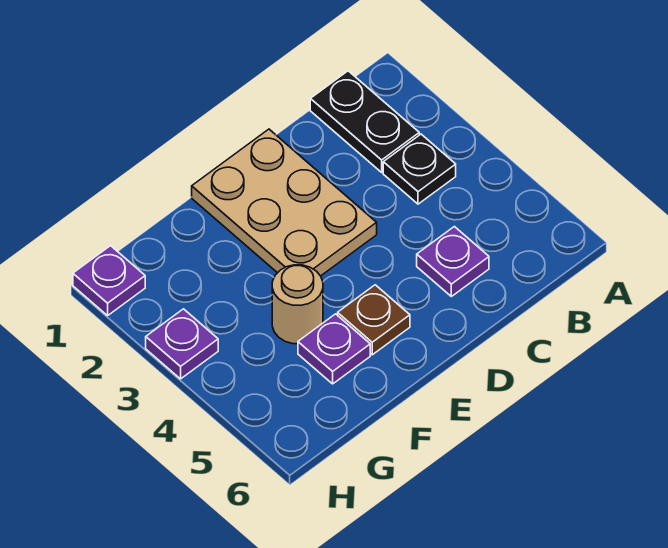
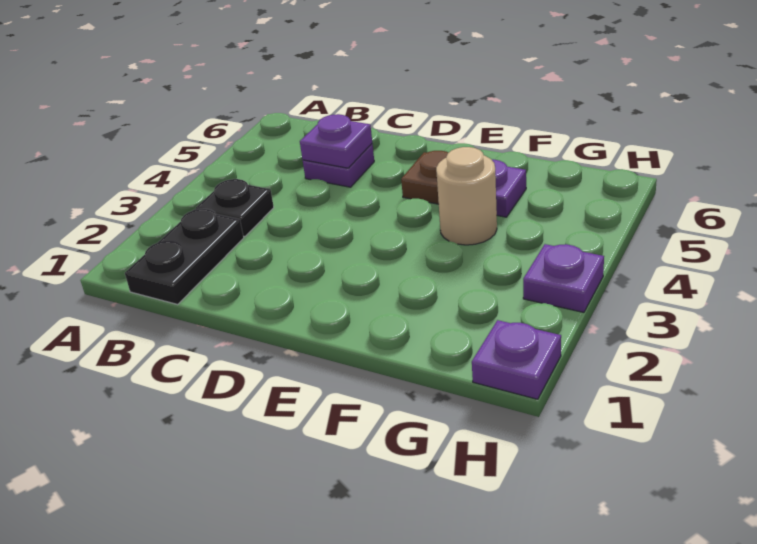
none -> purple 1x1 plate [300,114,372,168]
tan 2x3 plate [192,129,377,276] -> none

